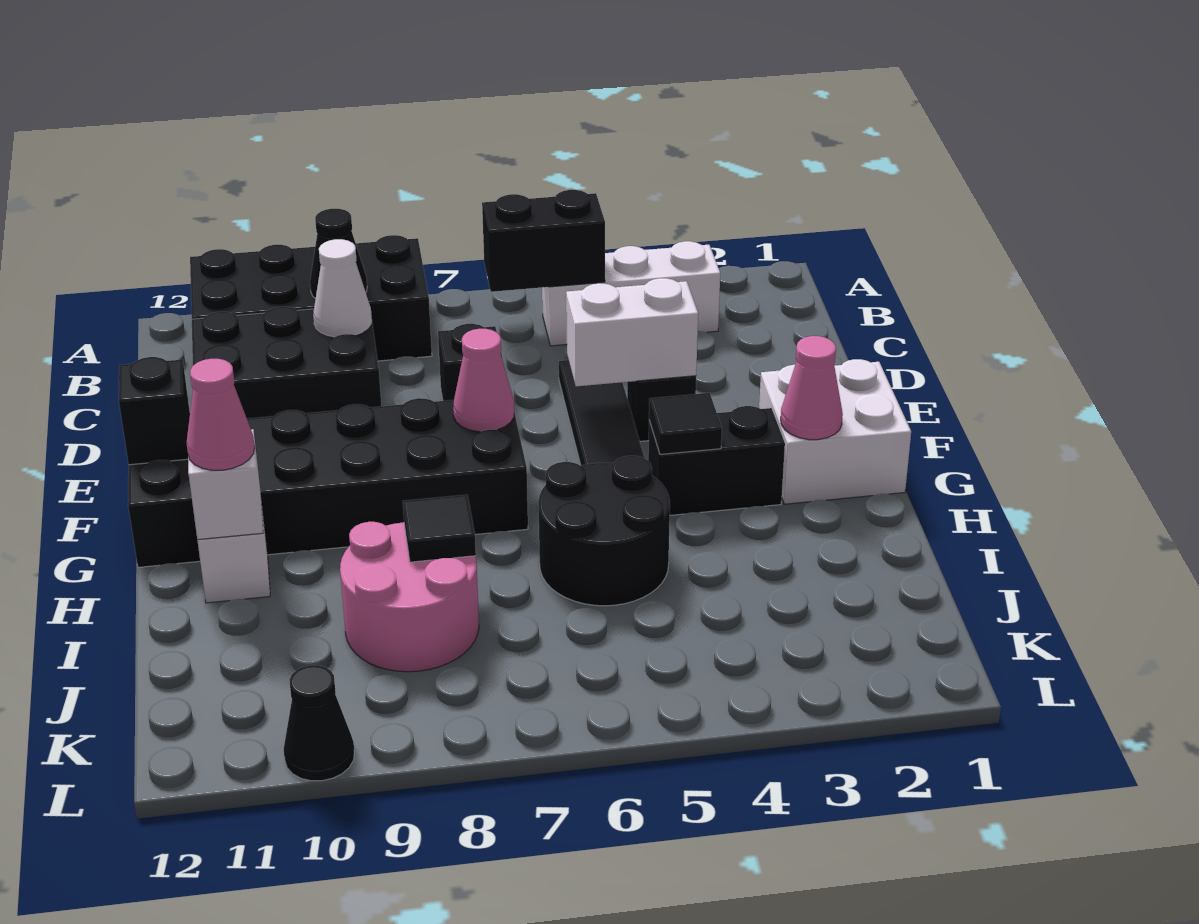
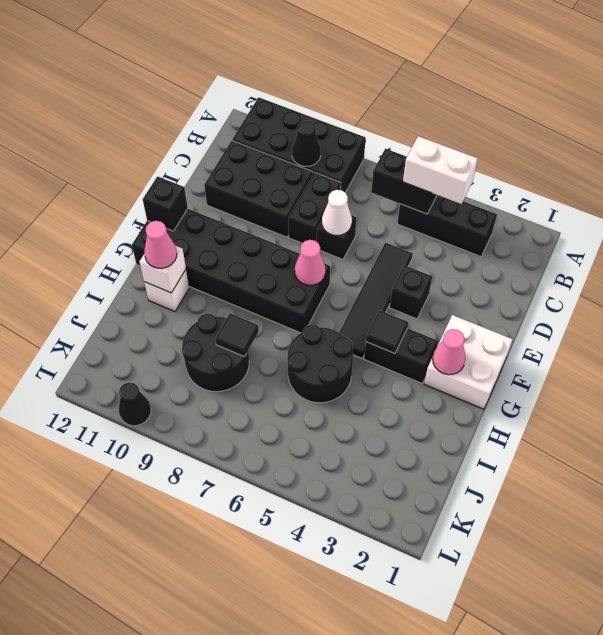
white 1x3 brick [542,241,720,346] -> black 1x3 brick [397,195,497,257]
none -> black 1x2 brick [288,172,341,243]
white 1x1 cone [313,239,372,337] -> white 1x1 cone moved to [322,190,352,235]
white 1x2 brick [566,278,698,386] -> white 1x2 brick moved to [403,136,478,204]
pink 2x2 round brick [340,522,479,672] -> black 2x2 round brick [182,314,249,392]

